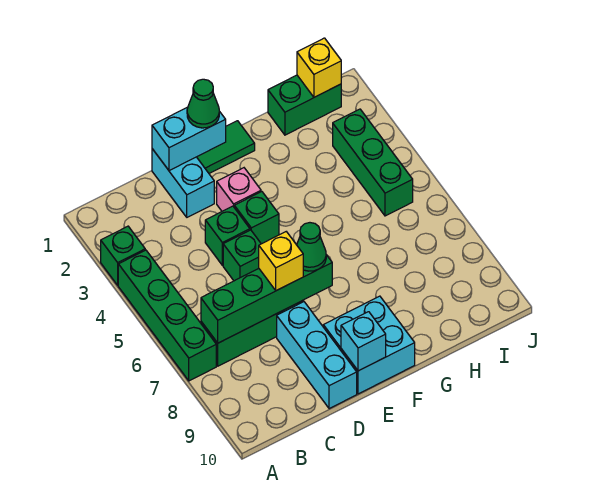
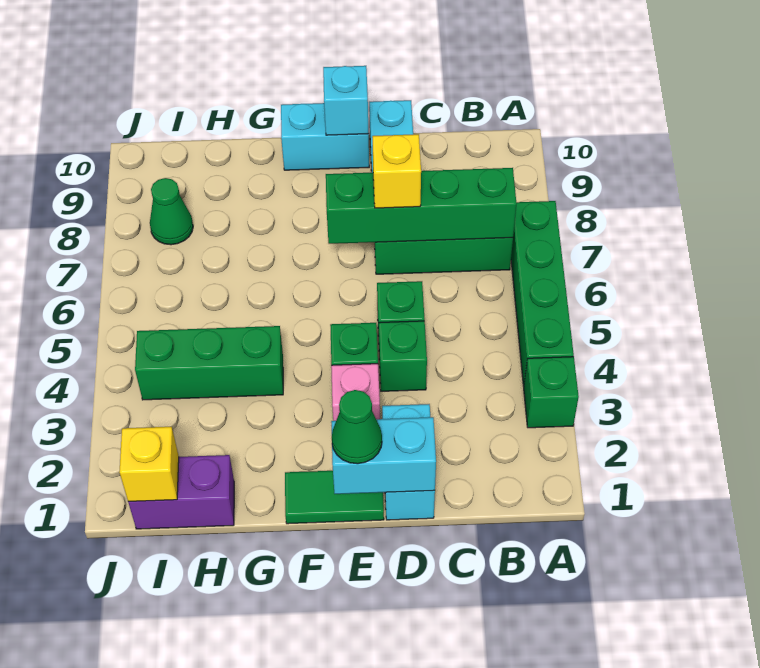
green 1x1 cone [297,223,326,271] -> green 1x1 cone moved to [150,178,193,245]
cyan 2x2 brick [323,296,415,394] -> cyan 1x2 brick [281,103,369,170]
green 1x2 brick [268,75,341,135] -> purple 1x2 brick [128,455,234,529]
green 1x3 brick [333,109,413,216] -> green 1x3 brick turned to [135,326,283,400]

